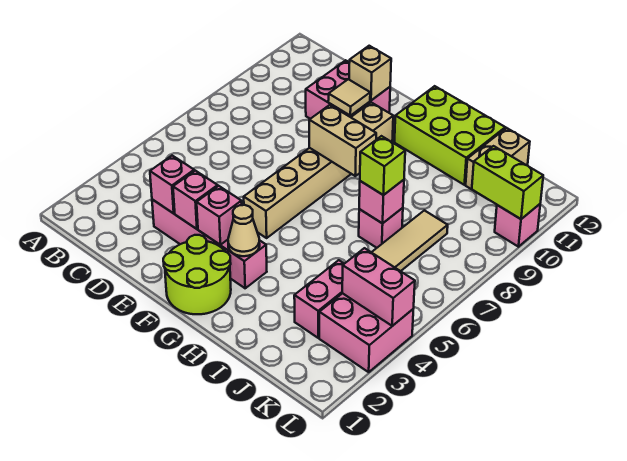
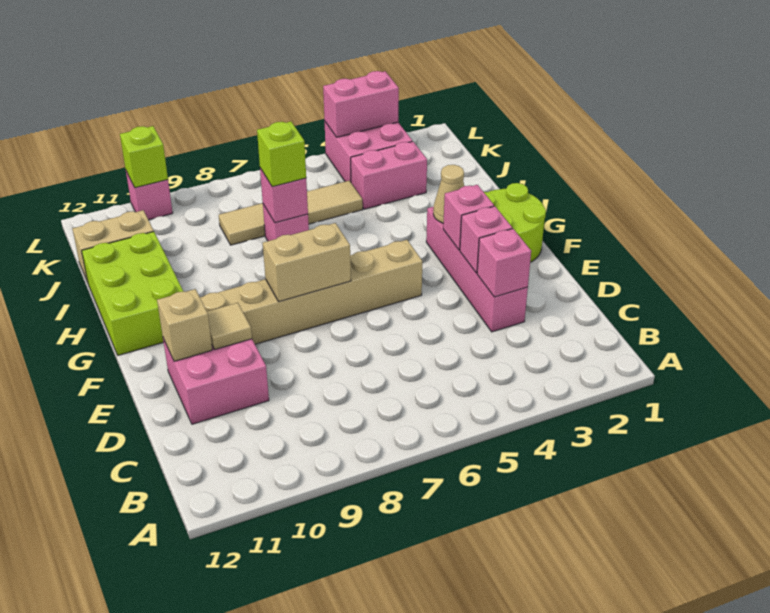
tan 1x2 brick [309,105,376,176] -> tan 1x2 brick turned to [263,223,351,302]
pink 1x2 brick [342,248,415,326] -> pink 1x2 brick turned to [323,71,399,137]
lime 1x2 brick [472,146,543,219] -> lime 1x1 brick [120,126,168,188]

